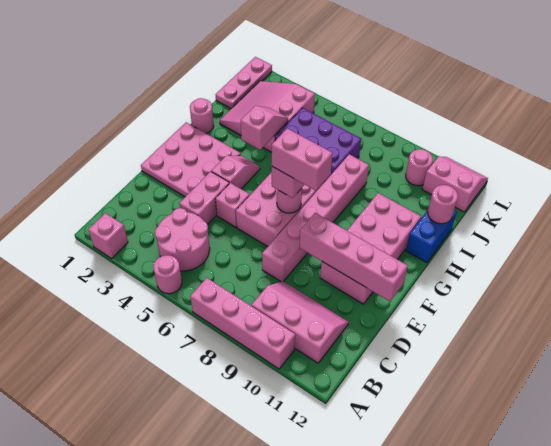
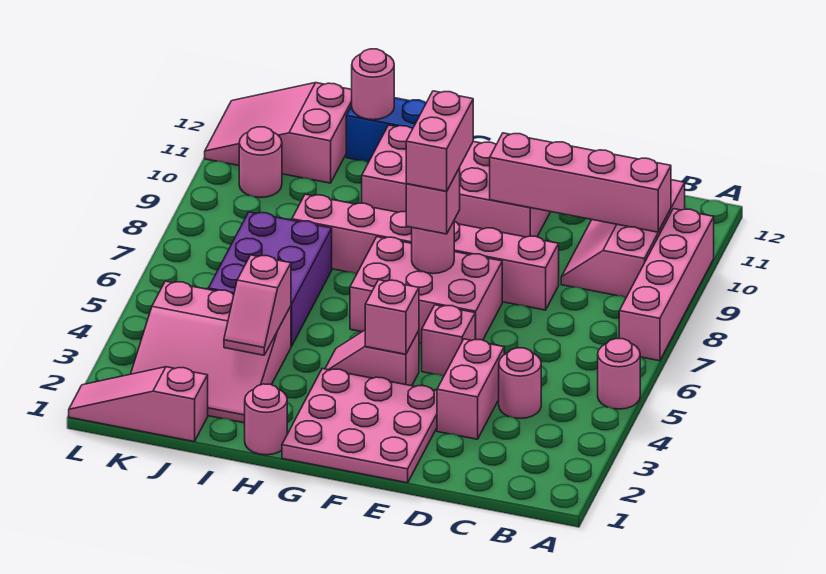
pink 1x1 brick [88,213,128,258] -> pink 1x1 brick moved to [365,280,419,354]
pink 2x2 round brick [155,208,210,271] -> pink 1x1 round brick [499,348,541,419]
pink 1x2 brick [179,171,229,225] -> pink 1x2 brick turned to [437,339,504,439]
pink 1x4 brick [299,213,408,301] -> pink 1x4 brick turned to [490,133,671,232]
pink 1x2 slope [241,106,288,150] -> pink 1x2 slope turned to [224,255,291,355]
pink 1x3 plate [216,57,272,109] -> pink 1x3 slope [69,367,208,442]
pink 2x2 slope [422,156,488,212] -> pink 2x3 slope [205,83,352,183]

